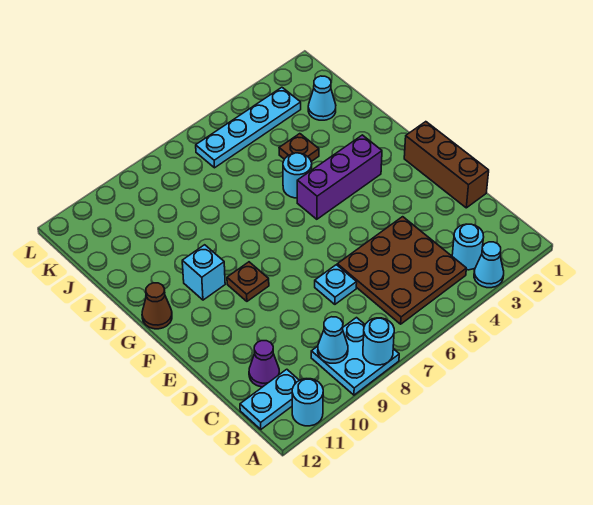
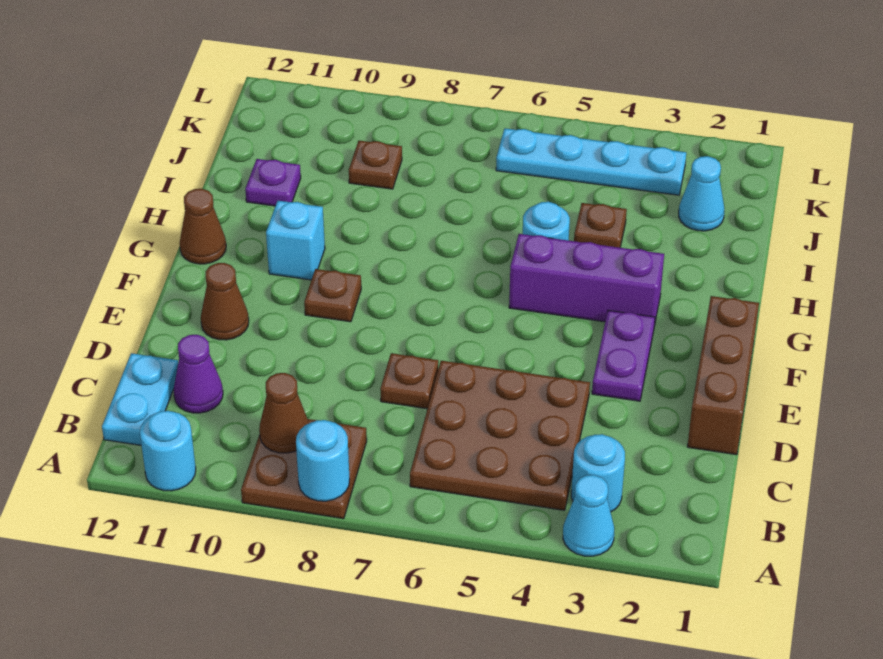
cyan 2x2 plate [311,318,399,395] -> brown 2x2 plate [241,419,367,519]
cyan 1x1 cone [318,317,348,363] -> brown 1x1 cone [259,373,309,453]
cyan 1x2 plate [240,369,299,429] -> cyan 1x2 plate turned to [102,353,178,445]
cyan 1x1 plate [315,265,357,304] -> brown 1x1 plate [380,353,438,409]
none -> purple 1x2 plate [592,310,655,401]
none -> brown 1x1 cone [201,263,249,340]
none -> purple 1x1 plate [245,159,301,206]
none -> brown 1x1 plate [349,141,402,189]

